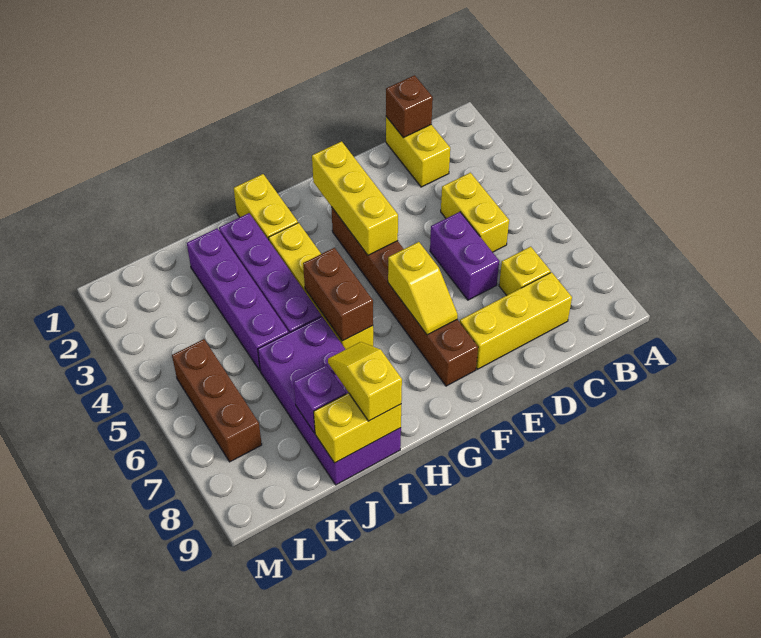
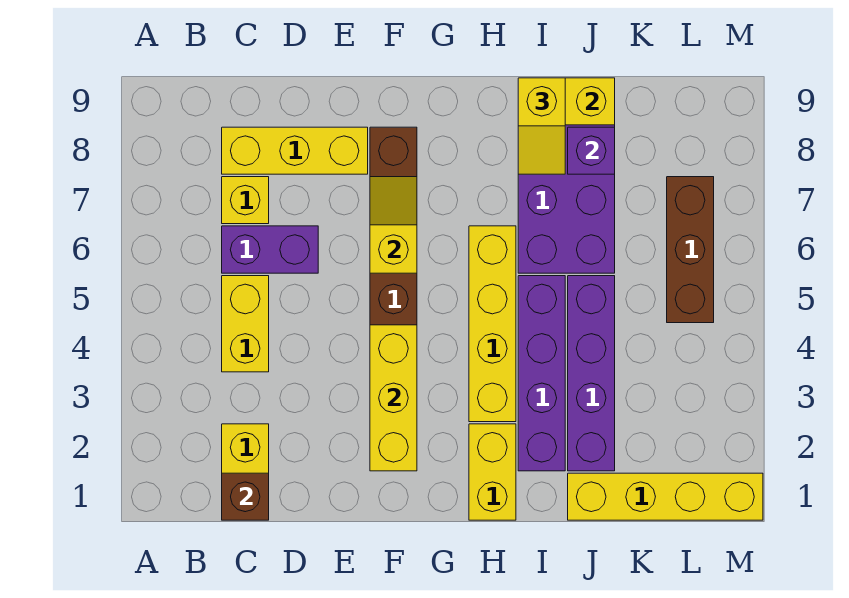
purple 1x2 brick [430,212,499,300] -> purple 1x2 brick turned to [222,226,318,273]
brown 1x2 brick [303,248,373,341] -> none
none -> yellow 1x4 brick [568,473,763,520]

